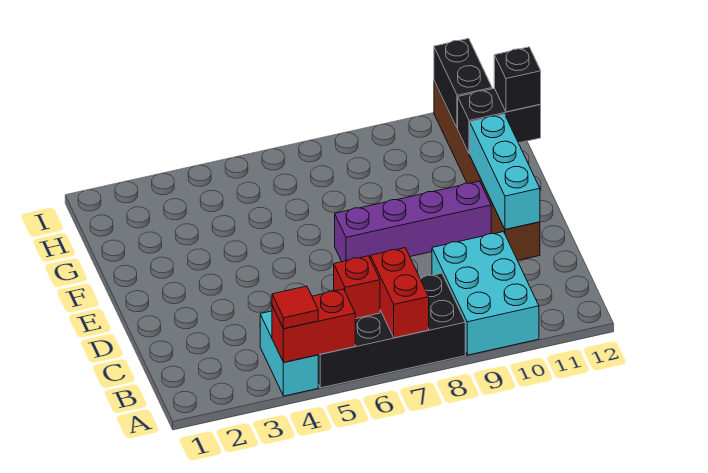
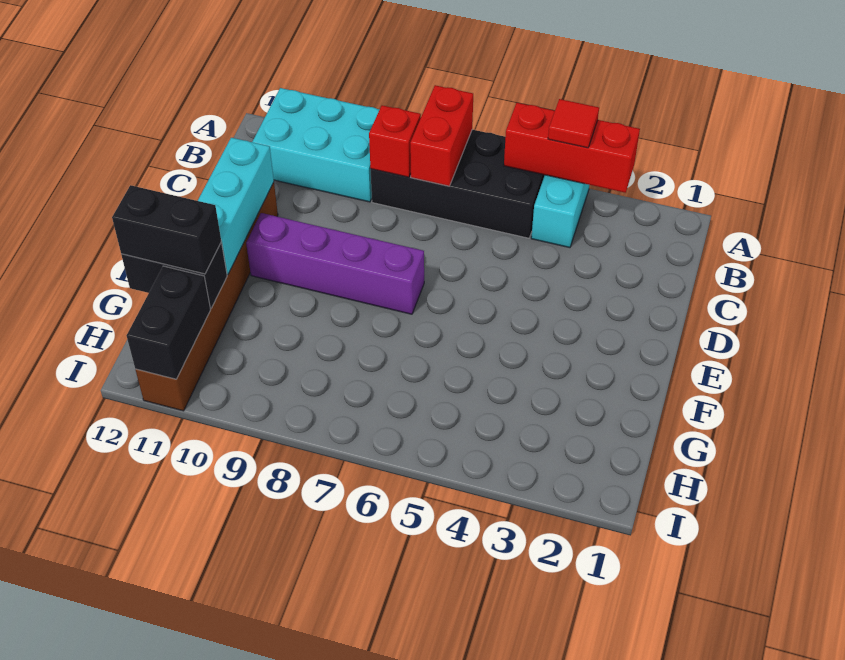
red 1x2 brick [272,289,355,363] -> red 1x3 brick [504,103,640,193]
cyan 2x3 brick [432,232,539,355] -> cyan 2x3 brick turned to [252,88,380,202]
red 1x1 brick [334,256,380,319] -> red 1x1 brick moved to [369,105,421,177]
black 1x1 brick [494,47,541,112] -> black 1x2 brick [112,185,221,274]

